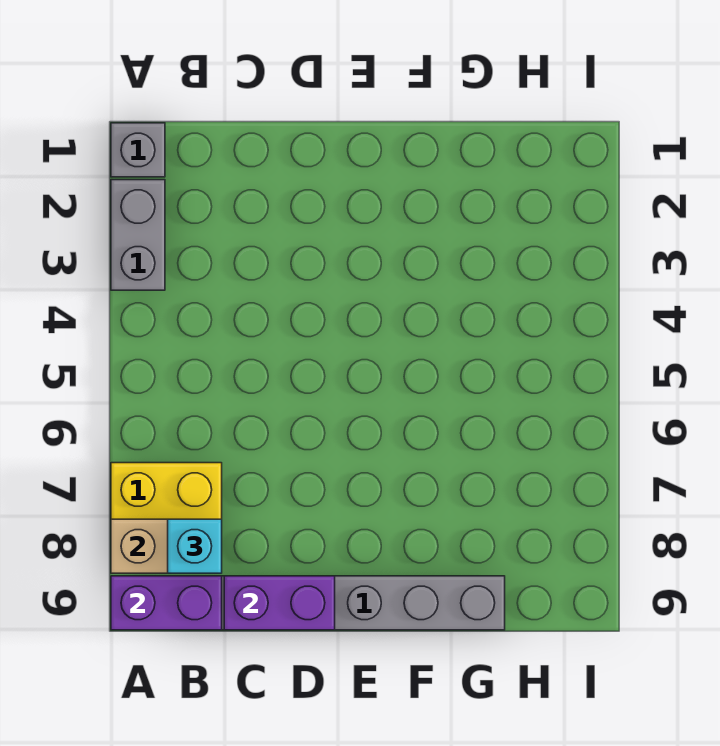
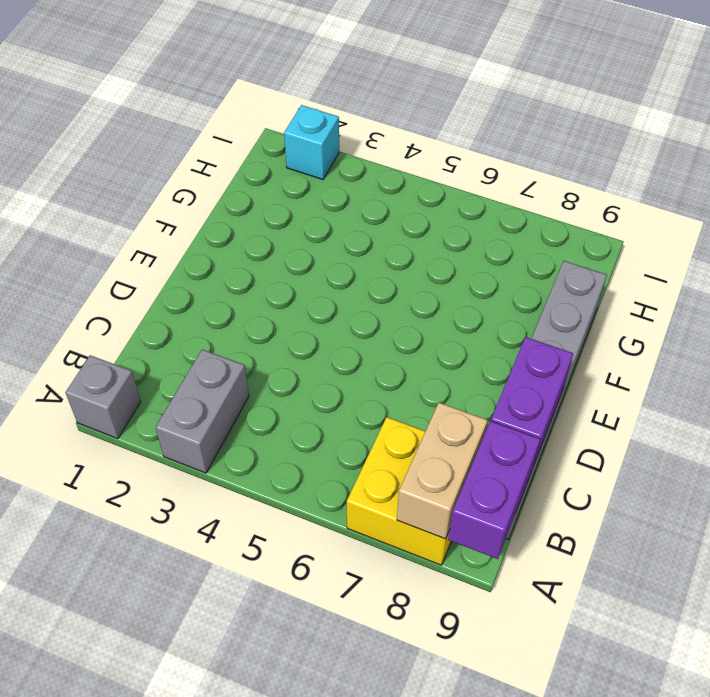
grey 1x2 brick [111,180,165,290] -> grey 1x2 brick turned to [156,350,249,473]
cyan 1x1 brick [168,519,222,573] -> cyan 1x1 brick moved to [284,105,339,179]

